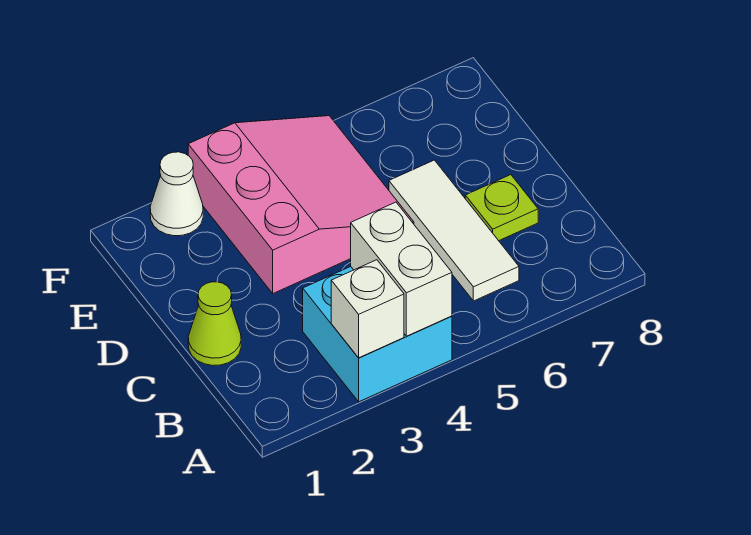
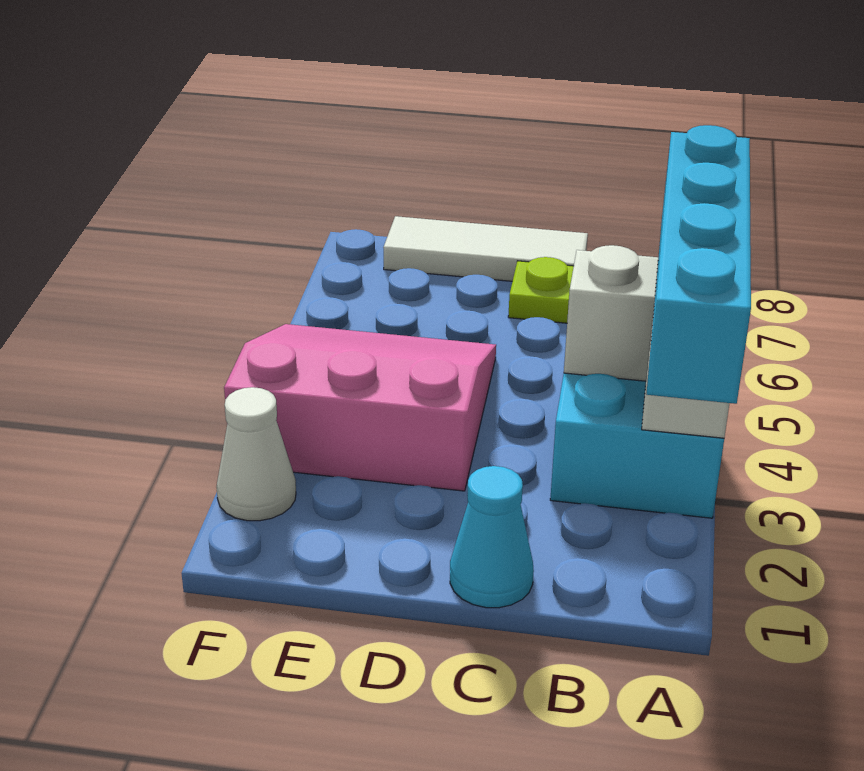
none -> cyan 1x4 brick [647,125,751,404]
white 1x3 tile [389,160,519,301] -> white 1x3 tile moved to [383,216,588,281]
lime 1x1 cone [188,282,241,366] -> cyan 1x1 cone [450,466,534,608]

